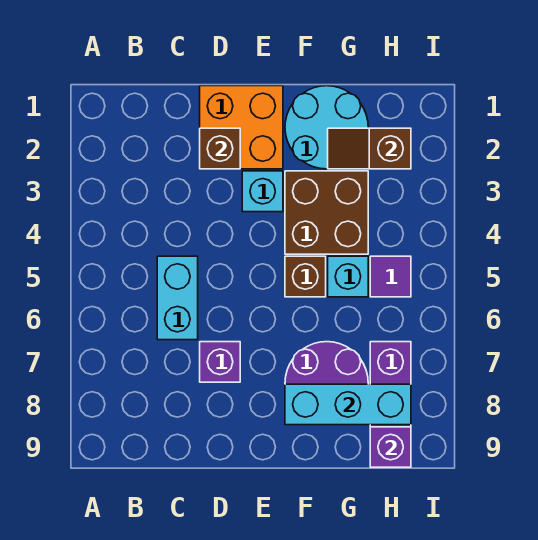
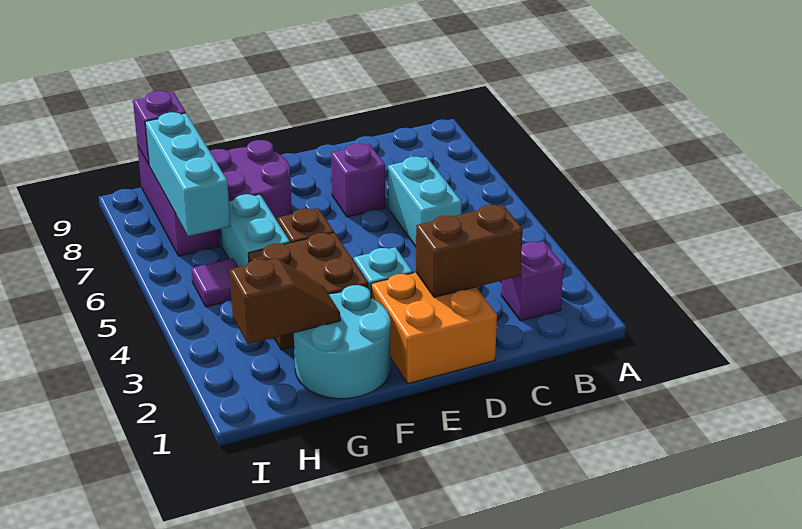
none -> purple 1x1 brick [501,241,564,321]
brown 1x1 brick [200,128,240,169] -> brown 1x2 brick [416,205,523,297]
cyan 1x3 brick [285,384,411,425] -> cyan 1x3 brick turned to [145,112,230,236]
cyan 1x1 brick [328,256,368,297] -> cyan 1x2 brick [221,194,290,267]

